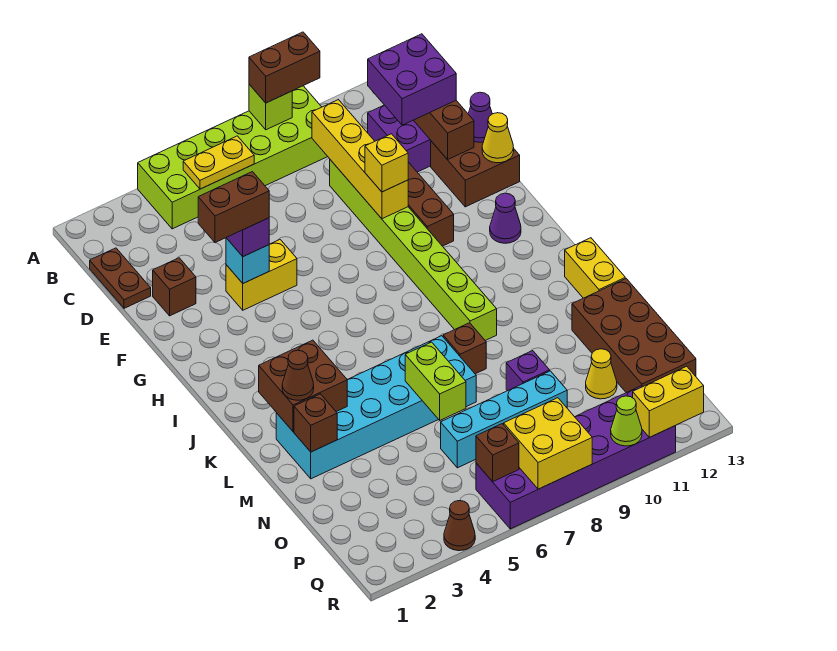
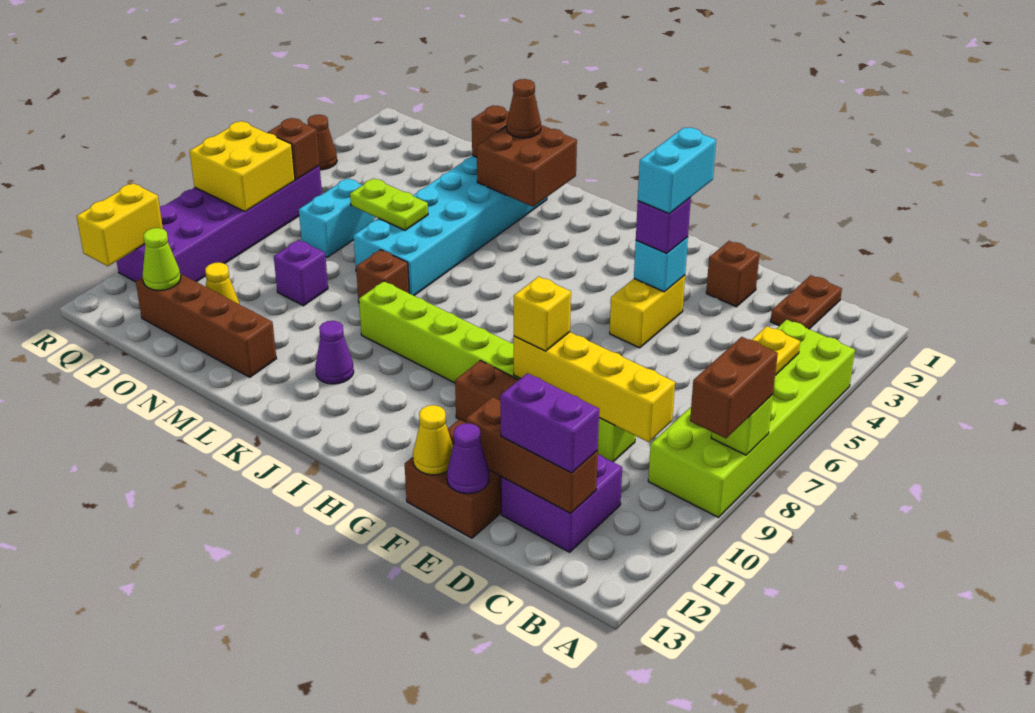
brown 1x2 plate [90,248,151,308] -> brown 1x2 plate turned to [771,275,842,329]
purple 2x2 brick [368,34,456,125] -> purple 1x2 brick [500,373,599,473]
brown 1x2 brick [198,172,269,243] -> cyan 1x2 brick [638,127,716,214]
purple 1x1 cone [490,193,521,243] -> purple 1x1 cone moved to [315,321,354,384]
yellow 1x2 brick [565,238,625,298] -> none
lime 1x2 brick [405,342,466,420] -> lime 1x2 plate [350,178,428,230]
brown 2x4 brick [572,279,696,393] -> brown 1x4 brick [136,274,276,377]
cyan 1x4 brick [441,371,567,468] -> cyan 1x2 brick [299,178,375,257]
lime 1x1 cone [611,396,642,446] -> lime 1x1 cone moved to [143,228,181,290]

